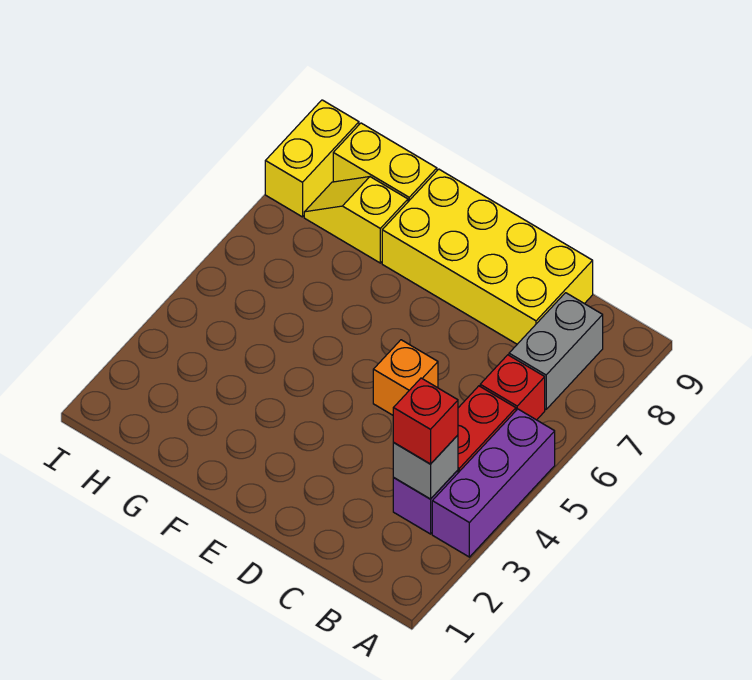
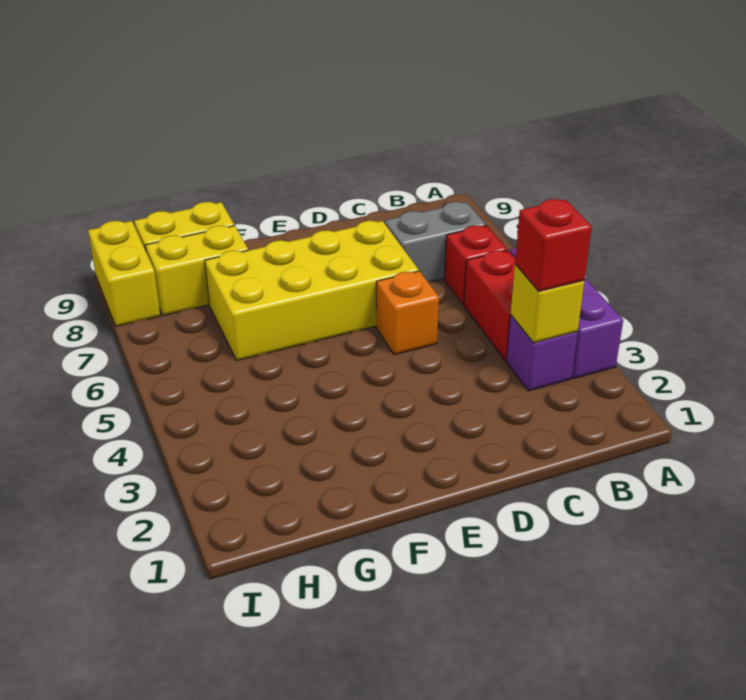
grey 1x1 brick [393,435,458,499] -> yellow 1x1 brick [511,264,584,343]
grey 1x2 brick [509,293,603,409] -> grey 1x2 brick turned to [385,202,486,282]
yellow 2x4 brick [382,169,593,344] -> yellow 2x4 brick moved to [205,221,419,360]
yellow 1x2 slope [304,177,408,263] -> yellow 1x2 brick [145,226,248,315]

